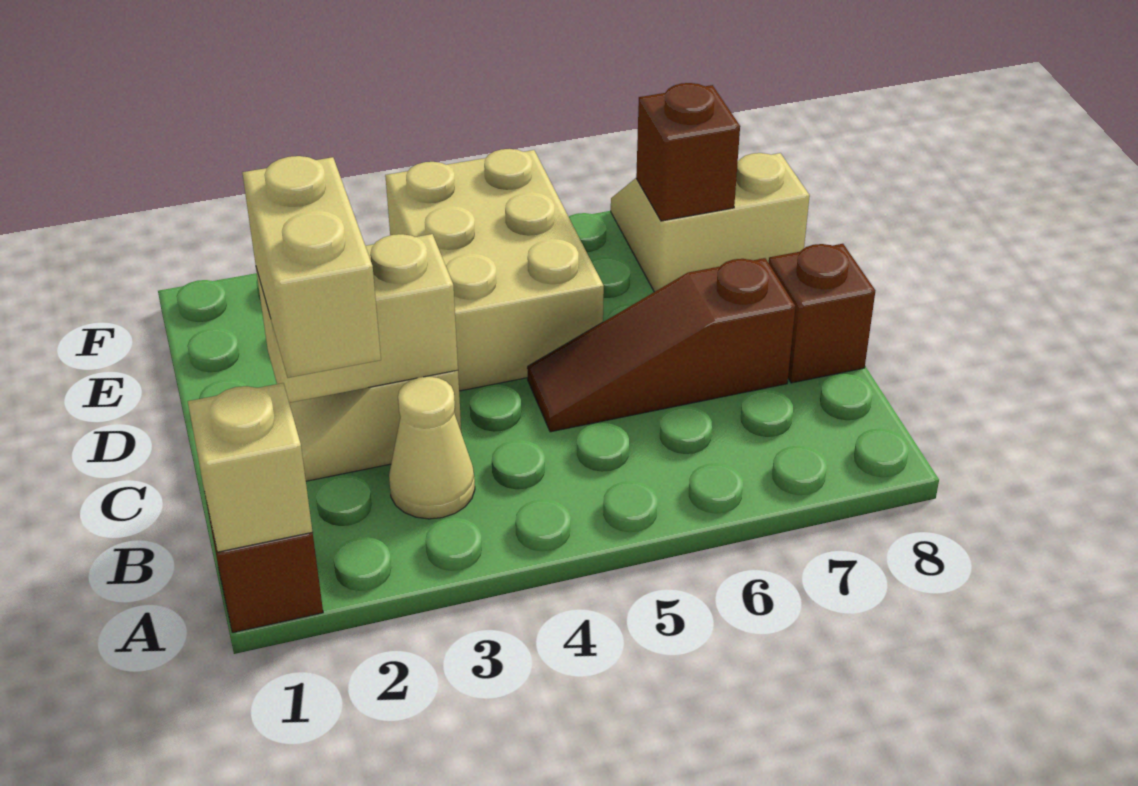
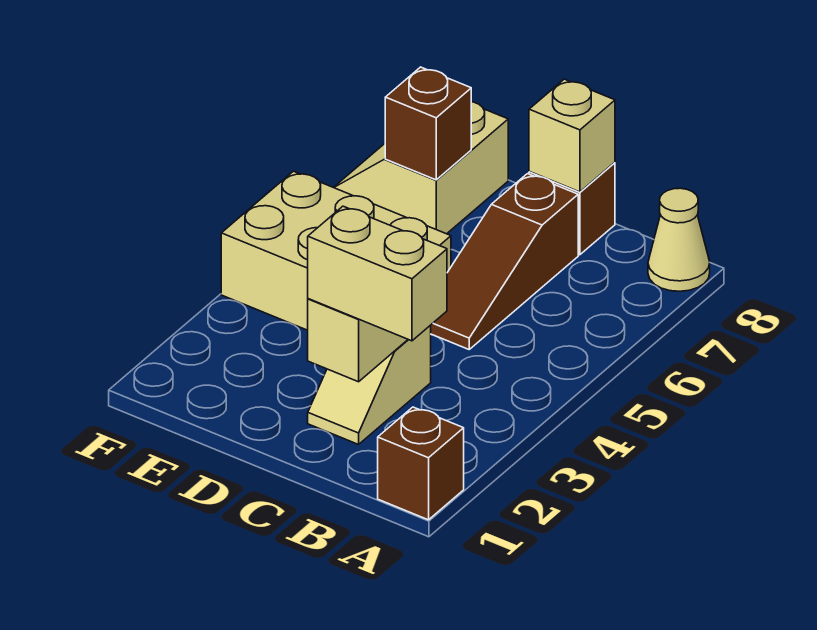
tan 1x1 brick [188,383,312,552] -> tan 1x1 brick moved to [529,79,615,192]
tan 1x1 cone [389,377,475,519] -> tan 1x1 cone moved to [648,188,710,291]

